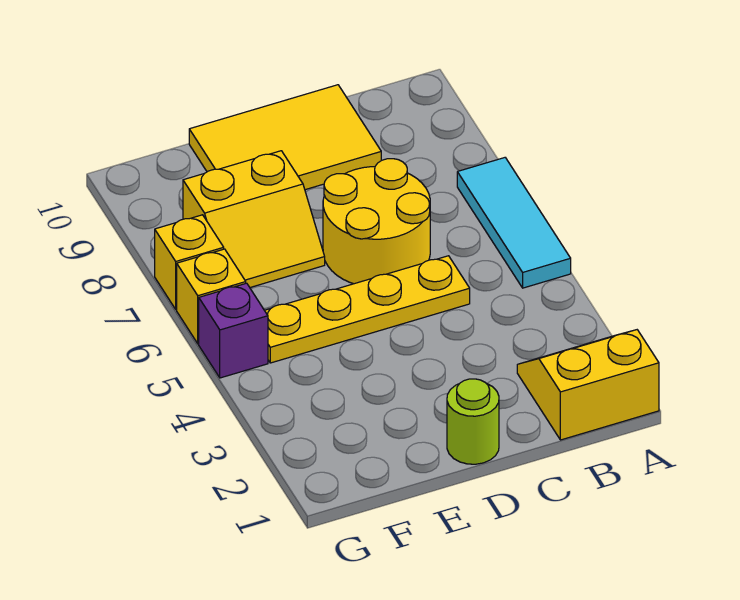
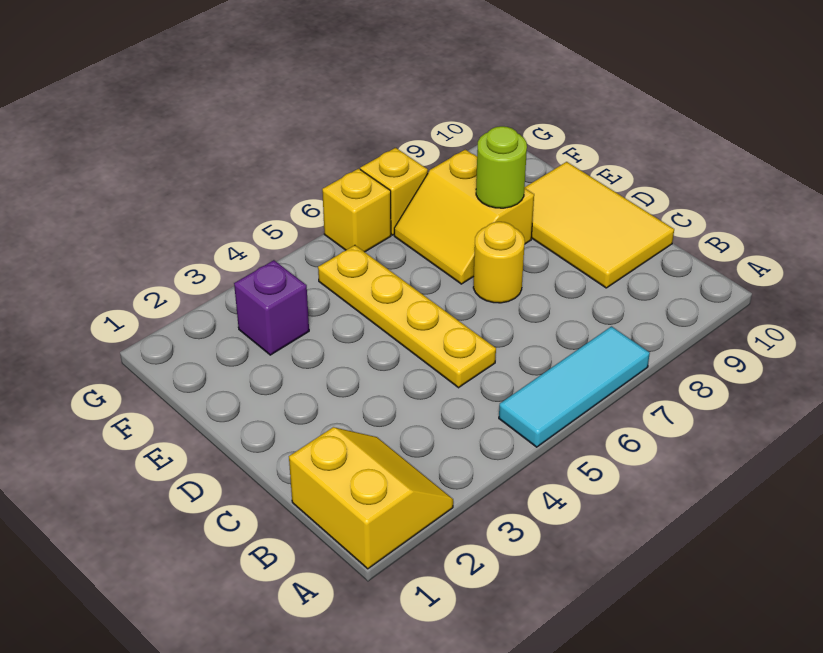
yellow 2x2 round brick [323,159,430,284] -> yellow 1x1 round brick [473,222,525,303]
lime 1x1 round brick [447,379,499,464] -> lime 1x1 round brick moved to [476,126,527,208]
purple 1x1 brick [199,283,268,378] -> purple 1x1 brick moved to [234,260,309,355]

